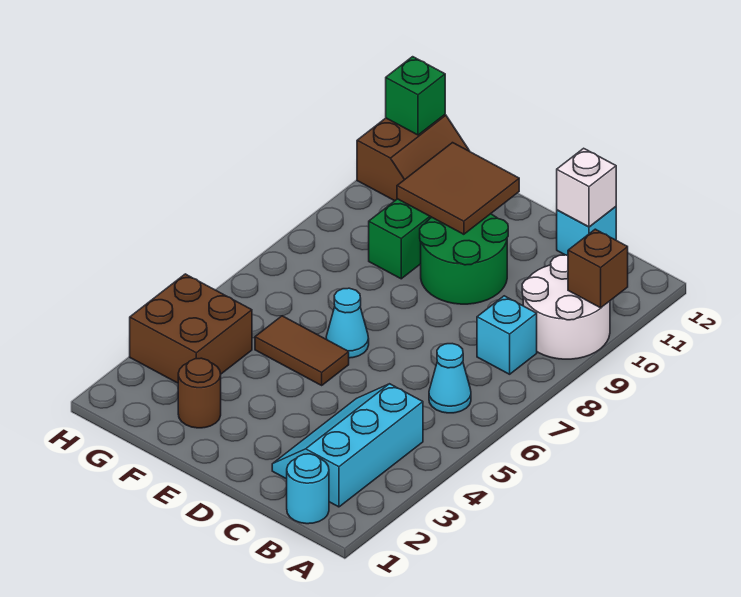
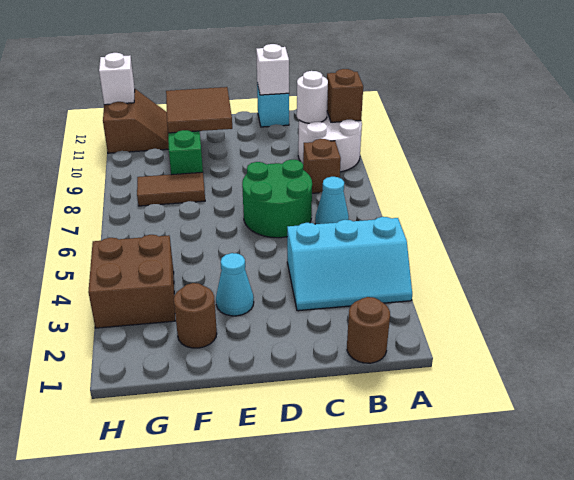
cyan 1x1 round brick [287,454,329,524] -> brown 1x1 round brick [347,297,390,363]
cyan 2x3 slope [272,384,423,507] -> cyan 2x3 slope turned to [287,217,412,311]
cyan 1x1 brick [477,296,537,374] -> brown 1x1 brick [303,139,341,193]
none -> white 1x1 round brick [297,71,328,123]
green 2x2 round brick [420,214,508,304] -> green 2x2 round brick moved to [242,160,312,238]
brown 1x2 tile [255,316,349,385] -> brown 1x2 tile moved to [137,172,205,206]
cyan 1x1 cone [326,288,369,358] -> cyan 1x1 cone moved to [216,253,254,316]
green 1x1 brick [386,57,445,135] -> white 1x1 brick [99,53,135,105]

